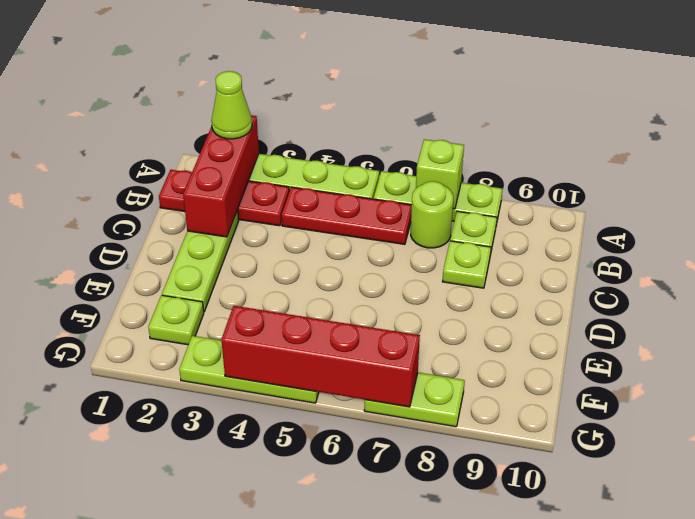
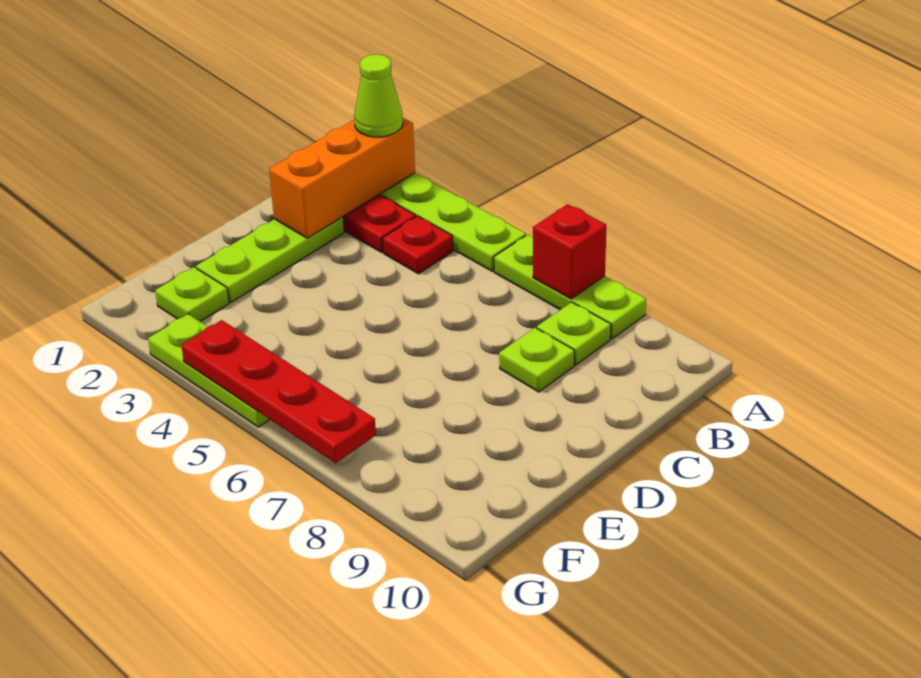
red 1x3 brick [183,115,259,237] -> orange 1x3 brick [269,118,415,238]
lime 1x1 brick [416,139,464,209] -> red 1x1 brick [533,204,606,299]
red 1x3 plate [282,187,412,244] -> red 1x1 plate [383,216,453,274]
lime 1x1 round brick [411,181,453,248] -> none
red 1x4 brick [221,306,420,407] -> red 1x4 plate [181,320,376,463]
lime 1x2 plate [364,373,465,427] -> none

